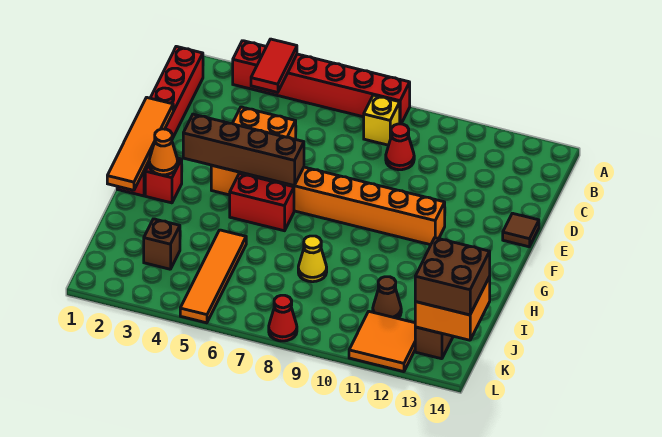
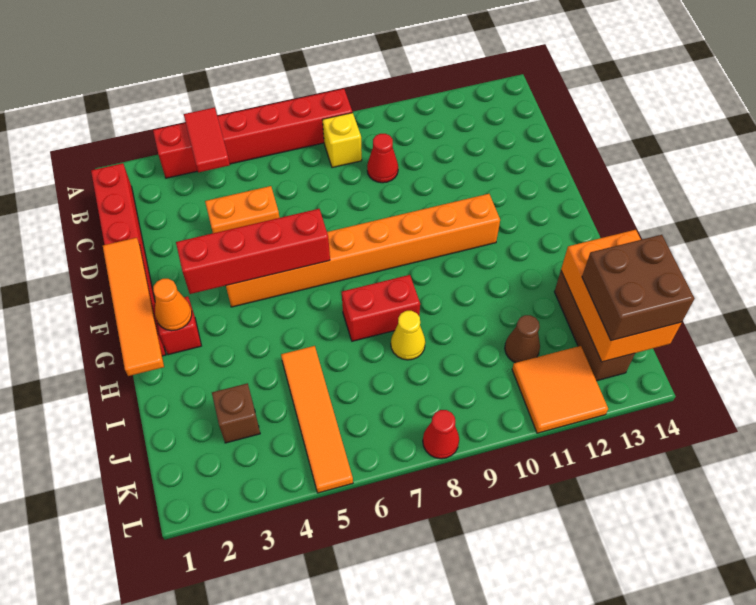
brown 1x1 tile [503,213,539,247] -> none
brown 1x4 brick [183,114,304,186] -> red 1x4 brick [176,209,330,294]
red 1x2 brick [230,173,294,231] -> red 1x2 brick moved to [342,275,420,341]
orange 2x2 brick [415,277,490,340] -> orange 2x3 brick [561,230,682,362]

